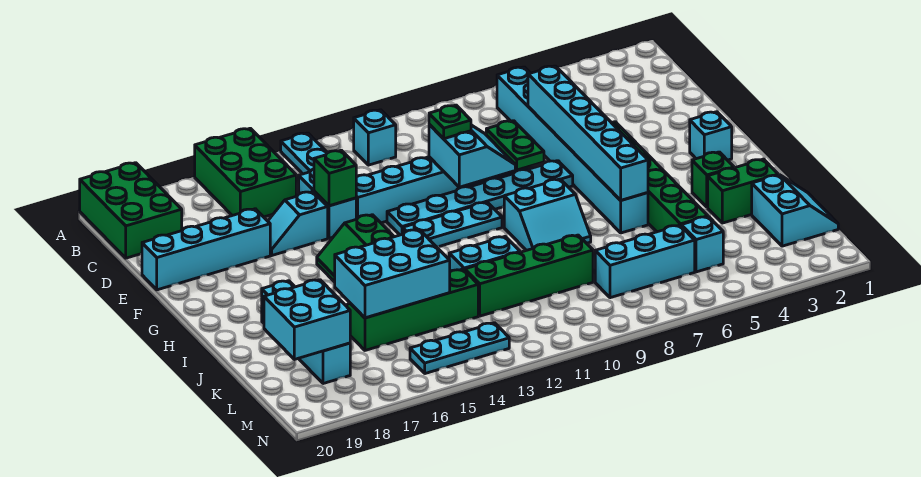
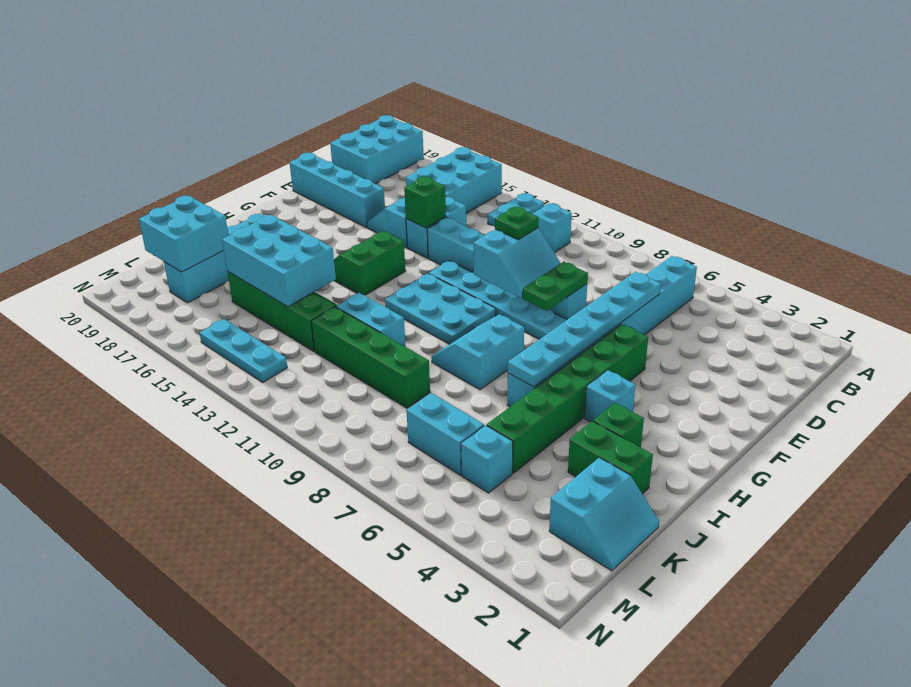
green 2x3 brick [195,128,296,217] -> cyan 2x3 brick [406,147,502,213]
green 2x3 brick [80,163,182,258] -> cyan 2x3 brick [330,115,424,184]
cyan 1x6 brick [528,66,648,200] -> cyan 1x6 plate [508,272,661,387]
cyan 1x1 brick [690,112,732,160] -> cyan 1x1 brick moved to [585,370,635,422]
cyan 1x3 plate [403,202,502,247] -> cyan 2x3 plate [385,273,496,344]
cyan 2x2 slope [504,179,591,250] -> cyan 2x2 slope turned to [431,314,524,390]
cyan 1x3 brick [595,225,695,298] -> cyan 1x2 brick [406,393,484,475]

